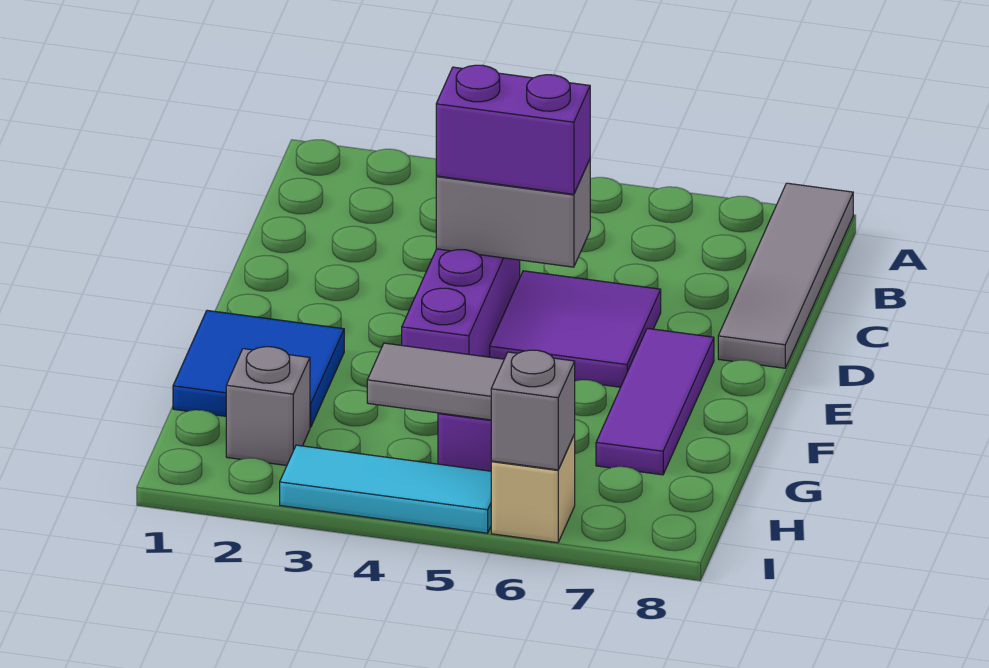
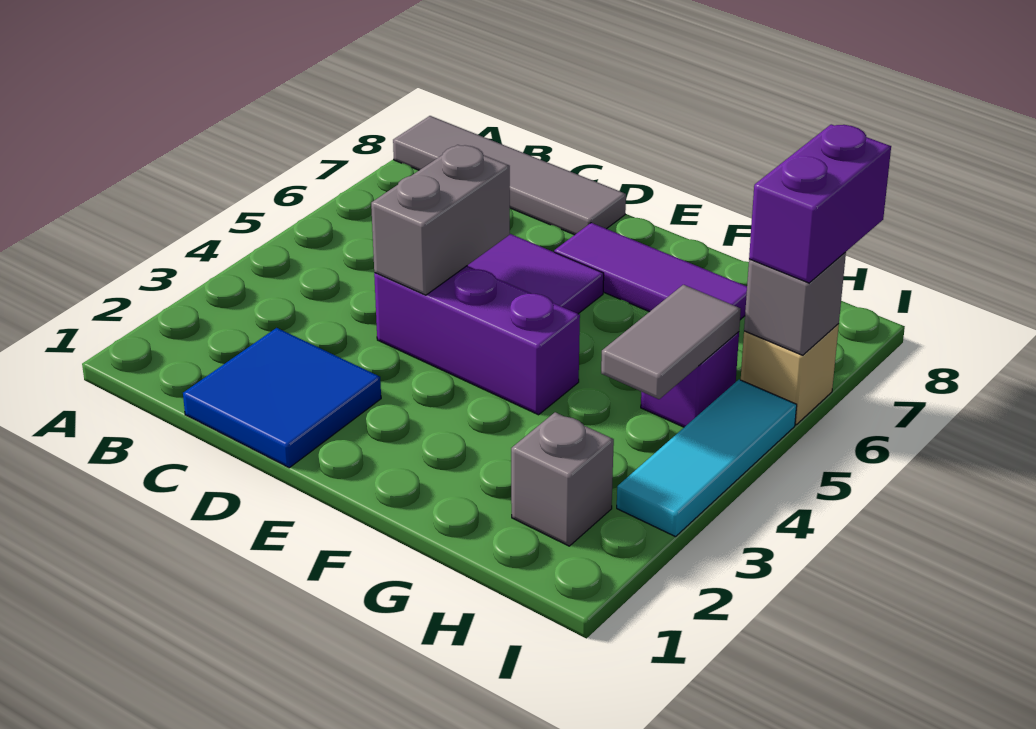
purple 1x2 brick [436,65,590,194] -> purple 1x2 brick moved to [749,124,891,283]
blue 2x2 tile [173,310,344,428] -> blue 2x2 tile moved to [183,328,381,468]

